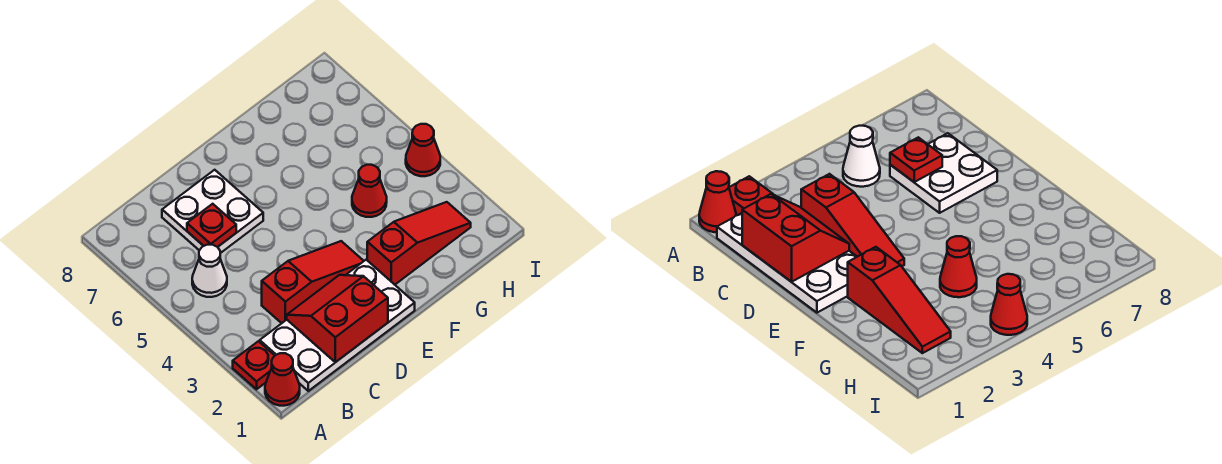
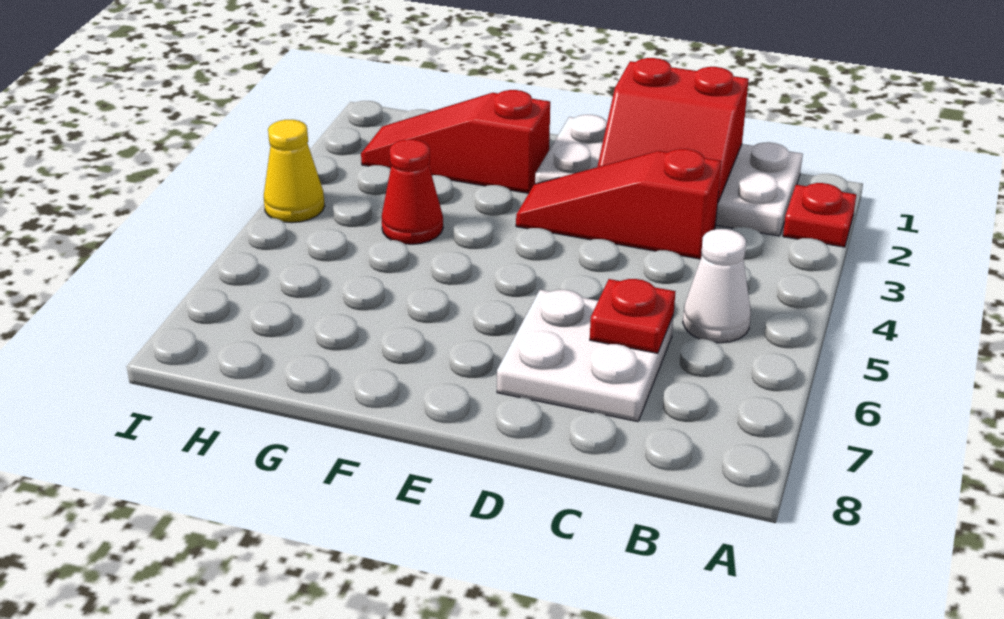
red 1x1 cone [265,353,300,406] -> none
red 1x1 cone [406,124,440,176] -> yellow 1x1 cone [264,120,325,223]

